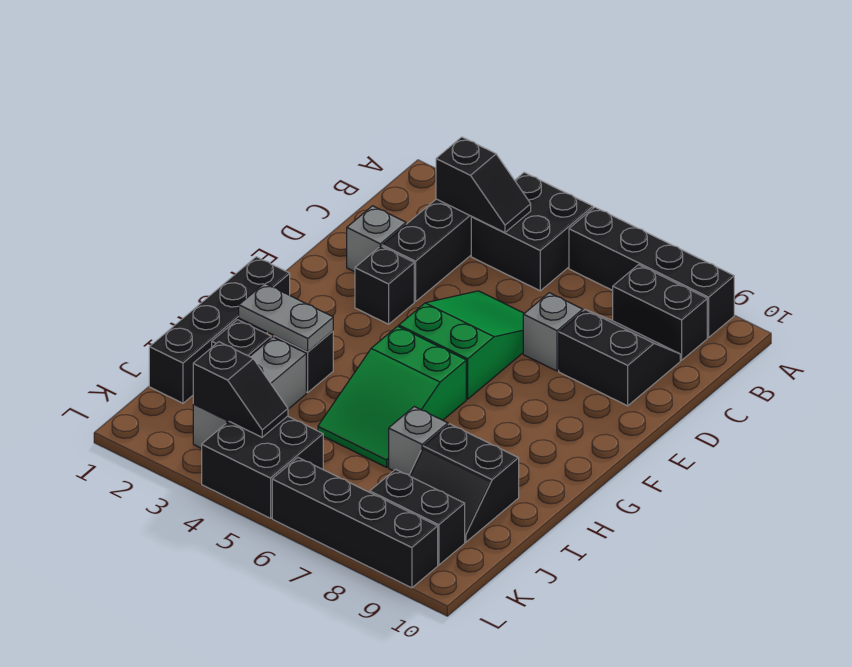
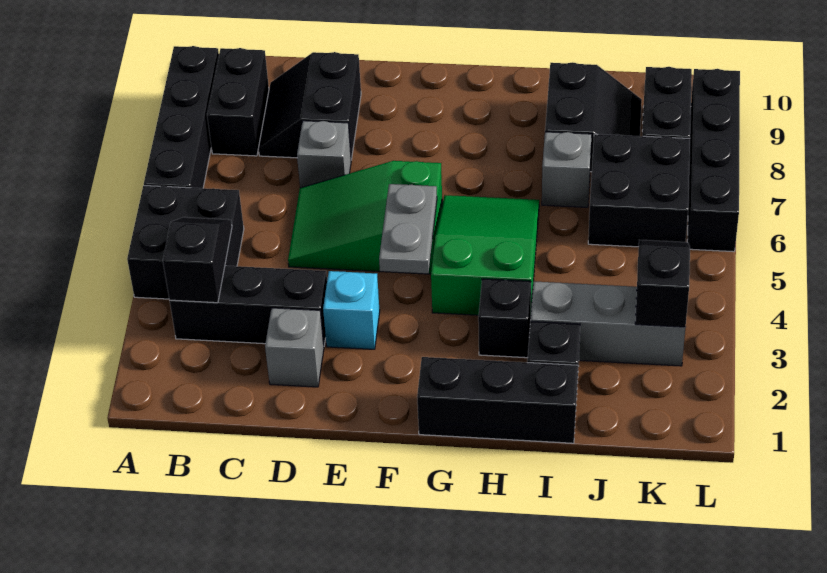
black 1x1 brick [355,246,414,324] -> cyan 1x1 brick [323,271,380,349]
black 1x4 brick [149,257,290,403] -> black 1x3 brick [417,357,578,443]
green 2x3 slope [318,326,466,467] -> green 2x3 slope turned to [431,195,539,315]
grey 1x2 plate [239,283,333,352] -> grey 1x2 plate moved to [379,184,437,274]
black 2x2 brick [202,416,323,518] -> black 2x2 brick moved to [588,134,690,247]

